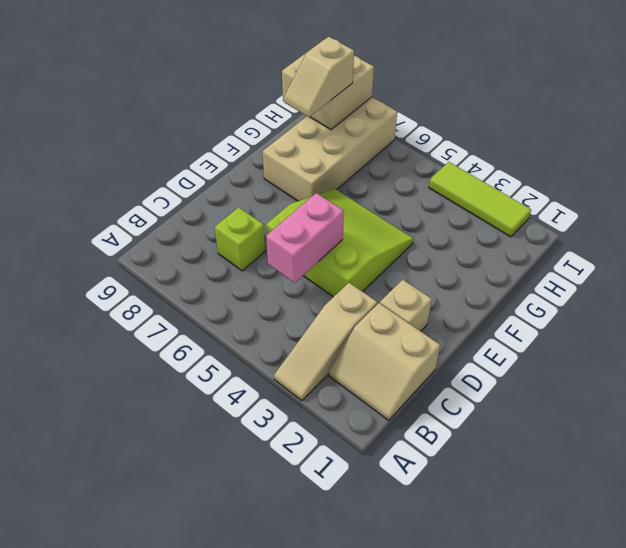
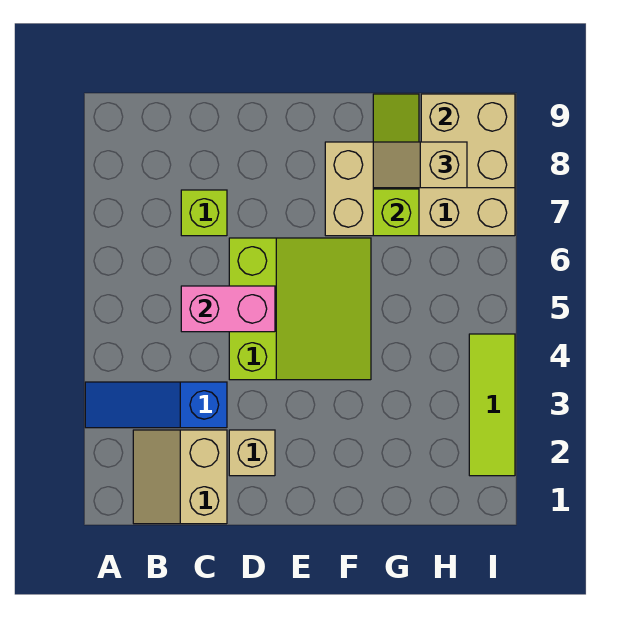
tan 1x3 slope [274,283,377,401] -> blue 1x3 slope [85,382,227,428]
none -> lime 1x3 slope [373,94,419,236]

